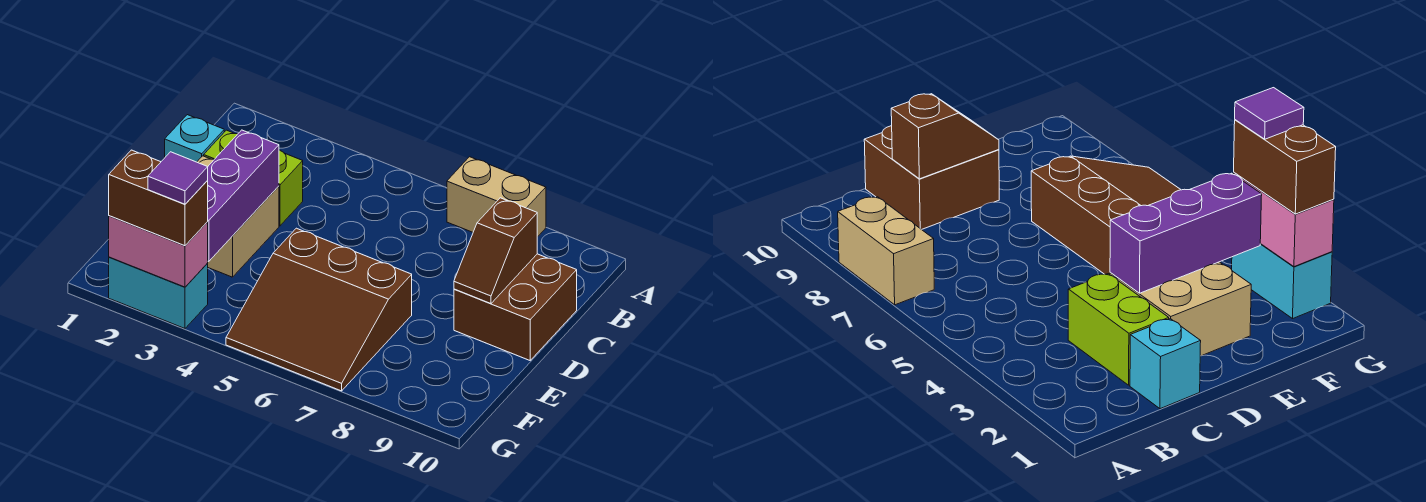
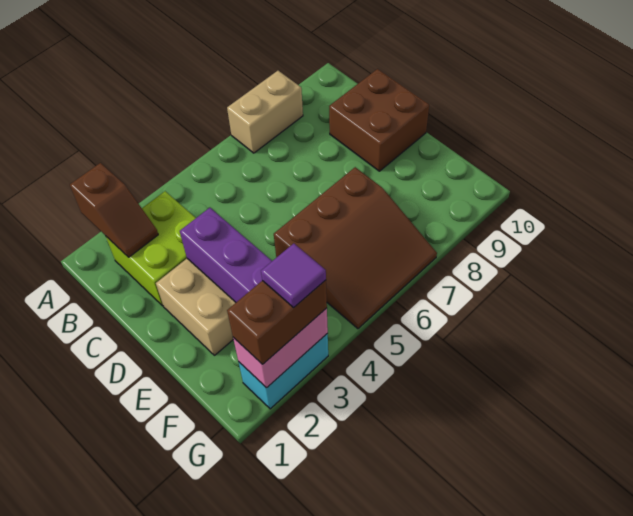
cyan 1x1 brick [165,115,224,162] -> none
lime 1x2 brick [204,130,303,226] -> lime 2x2 brick [106,191,196,306]
brown 1x2 slope [454,198,537,303] -> brown 1x2 slope moved to [70,163,158,257]

